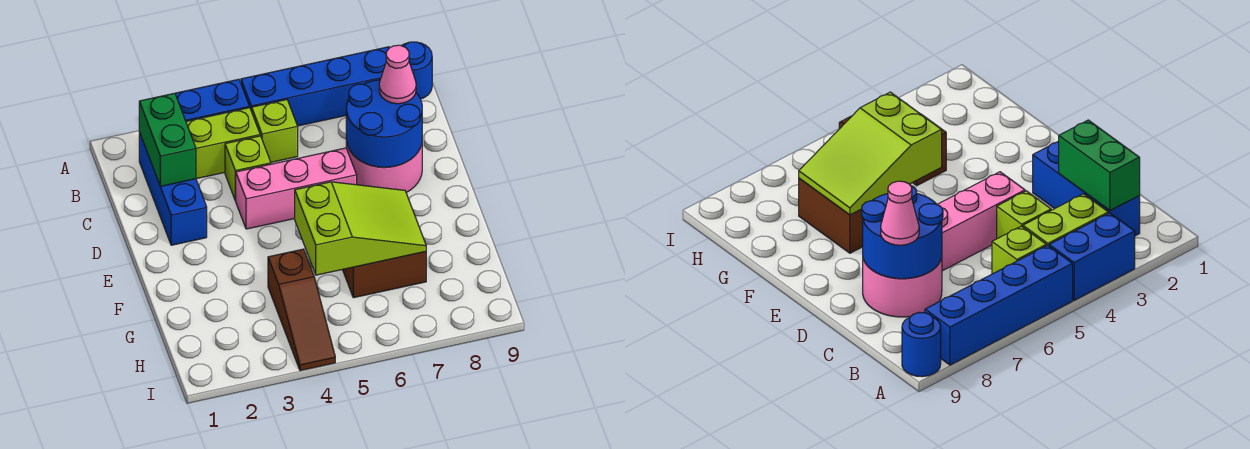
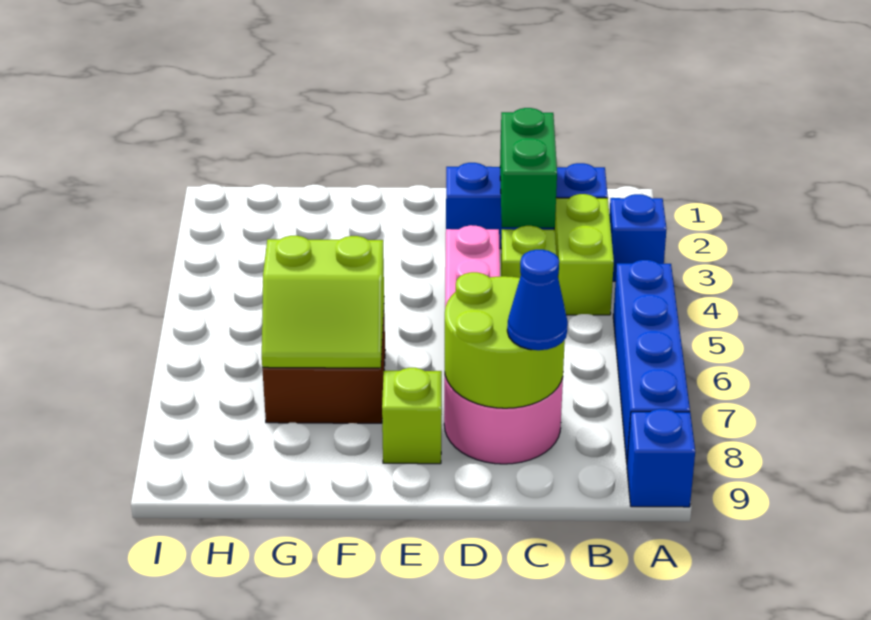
blue 1x2 brick [175,79,249,121] -> blue 1x1 brick [609,194,667,281]
blue 1x1 round brick [402,42,432,99] -> blue 1x1 brick [627,409,695,507]
green 1x2 brick [139,93,196,186] -> green 1x2 brick turned to [500,108,557,228]
lime 1x1 brick [252,100,298,162] -> lime 1x1 brick moved to [382,368,442,464]
blue 2x2 round brick [346,80,422,167] -> lime 2x2 round brick [445,272,566,408]
pink 1x1 cone [379,45,416,104] -> blue 1x1 cone [507,250,568,350]
lime 2x3 slope [295,182,426,275] -> lime 2x2 slope [262,236,384,368]
brown 1x3 slope [268,249,335,371] -> none

